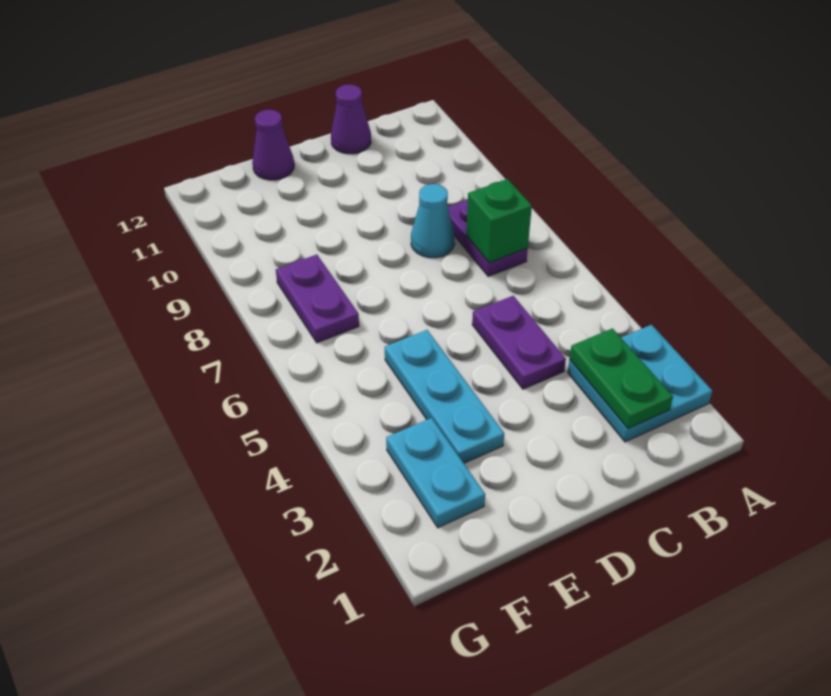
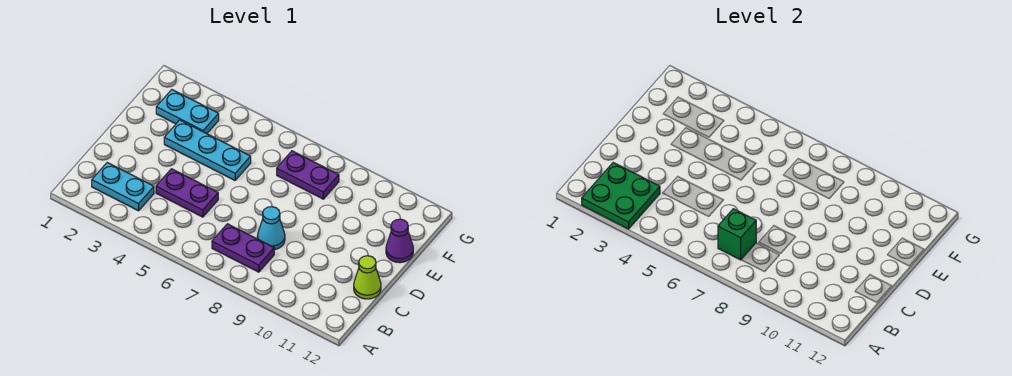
cyan 2x2 plate [568,325,712,442] -> cyan 1x2 plate [92,163,154,211]
green 1x2 plate [570,328,673,429] -> green 2x2 plate [582,163,660,229]
purple 1x1 cone [331,84,371,154] -> lime 1x1 cone [354,256,381,299]

